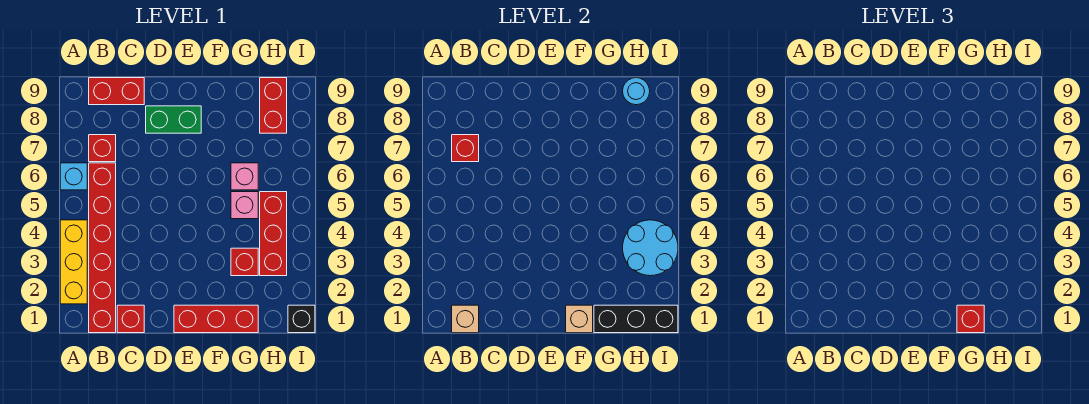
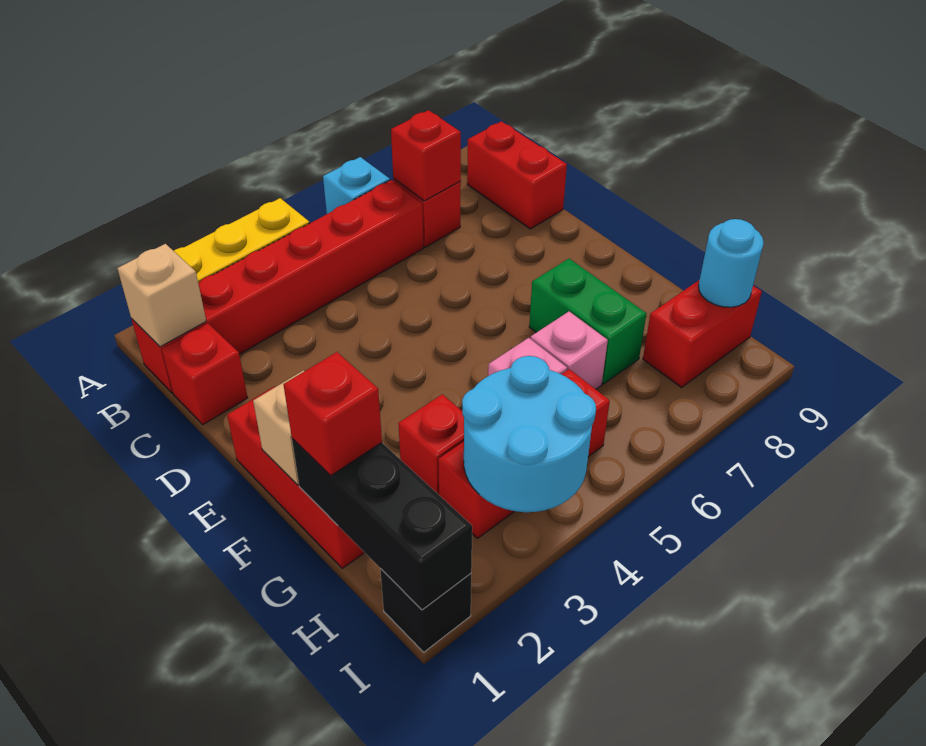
green 1x2 brick [146,106,201,133] -> green 1x2 brick moved to [529,259,646,384]

